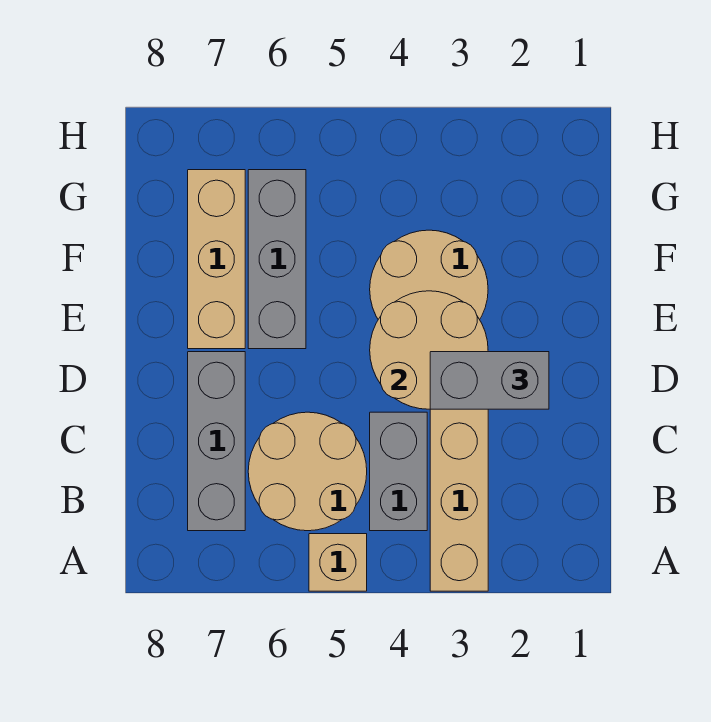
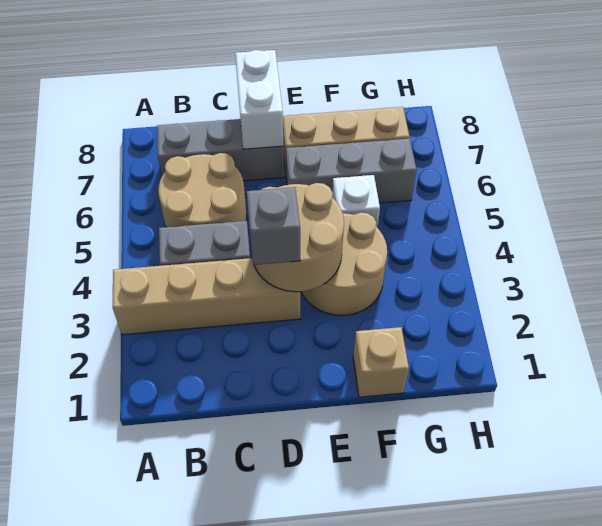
tan 1x1 brick [309,534,367,591] -> tan 1x1 brick moved to [353,327,409,397]
grey 1x2 brick [430,352,549,409] -> grey 1x1 brick [247,187,300,265]
none -> white 1x2 brick [235,50,284,149]
none -> white 1x1 brick [332,175,380,228]

